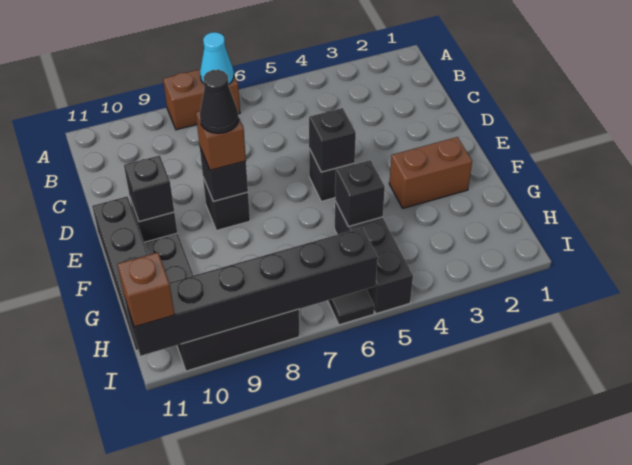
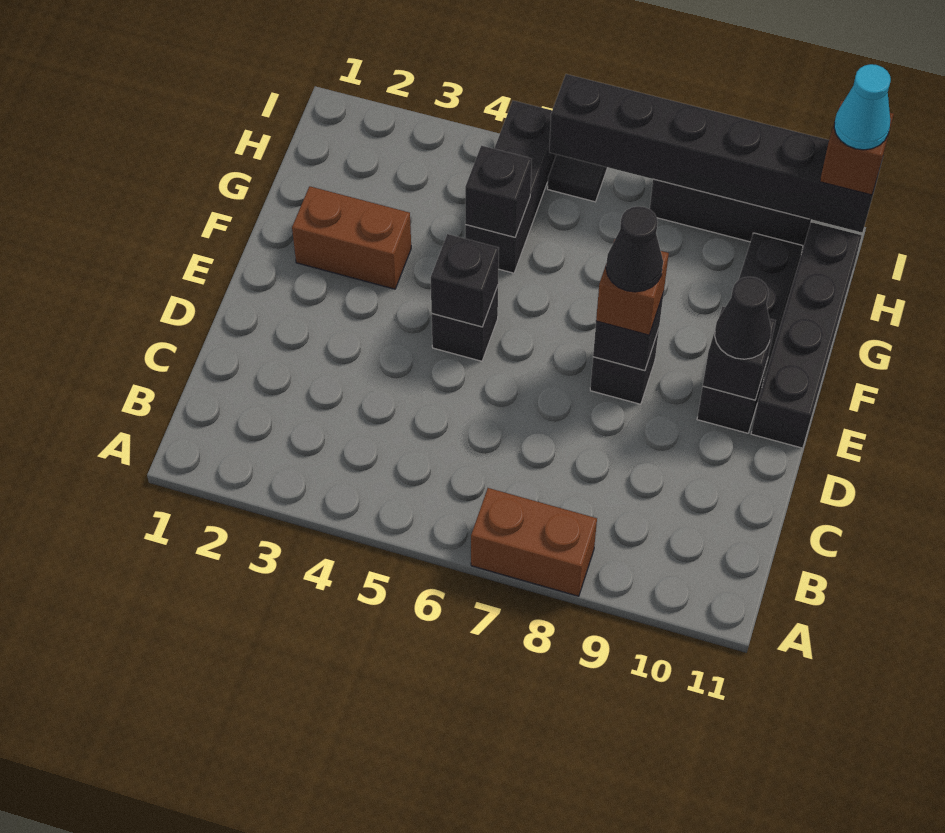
cyan 1x1 cone [200,32,234,85] -> cyan 1x1 cone moved to [834,64,891,150]
none -> black 1x1 cone [715,277,771,359]

